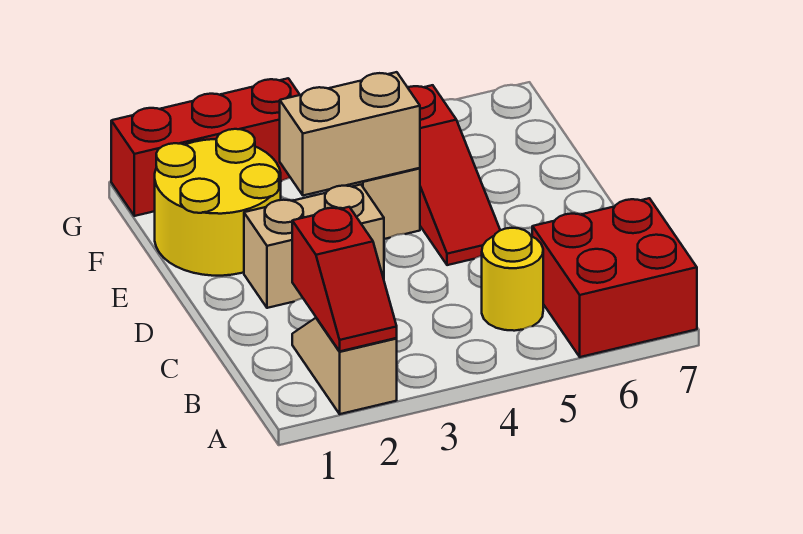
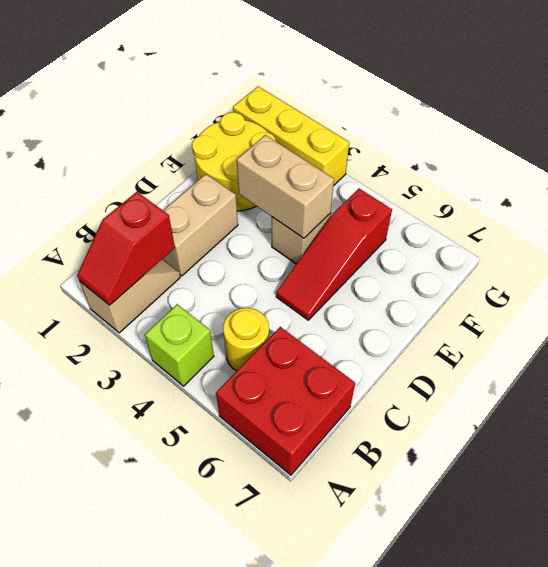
none -> lime 1x1 brick [145,304,214,386]
tan 1x2 brick [244,185,384,308] -> tan 1x2 brick turned to [163,174,238,276]
red 1x3 brick [111,78,300,216] -> yellow 1x3 brick [233,86,349,186]

